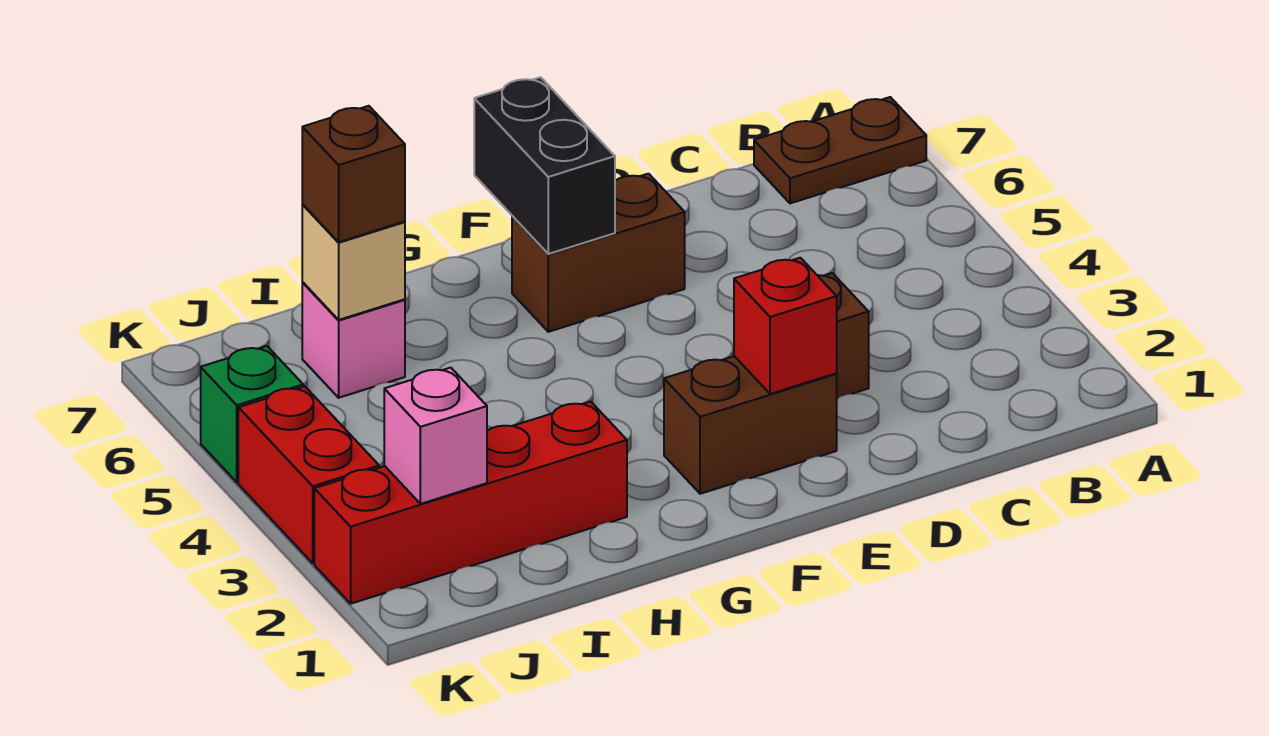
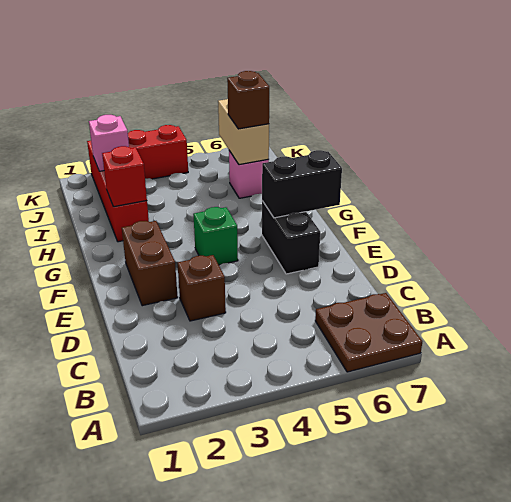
brown 1x2 plate [754,97,926,203] -> brown 2x2 plate [315,293,422,372]
red 1x1 brick [734,258,837,394] -> red 1x1 brick moved to [102,146,147,207]
brown 1x2 brick [512,174,685,332] -> black 1x2 brick [262,201,320,274]
tan 1x1 brick [302,205,405,320] -> tan 1x2 brick [218,99,269,165]
green 1x1 brick [201,346,303,482] -> green 1x1 brick moved to [193,207,238,265]

